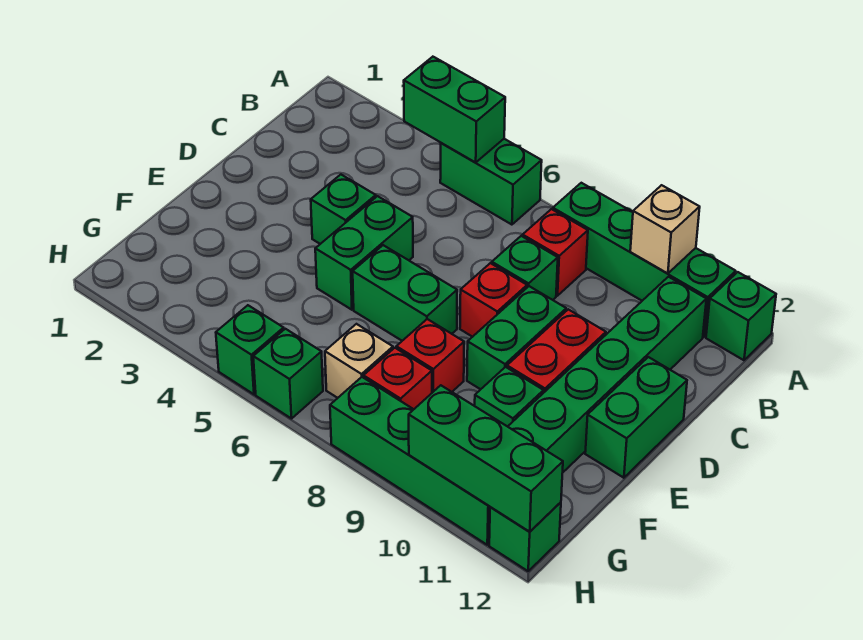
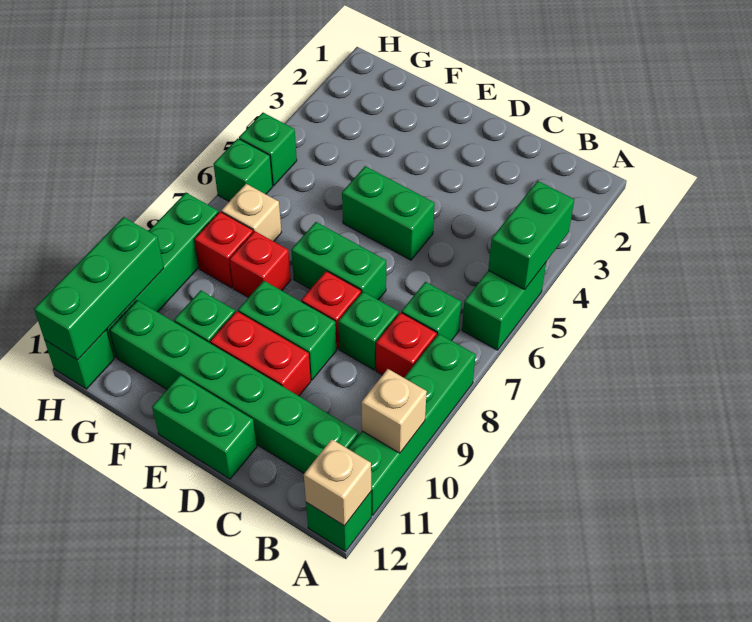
none -> tan 1x1 brick [304,439,371,526]
green 1x1 brick [311,175,376,244] -> green 1x1 brick moved to [402,282,461,341]
green 1x2 brick [353,245,457,341] -> green 1x2 brick turned to [291,222,386,300]

